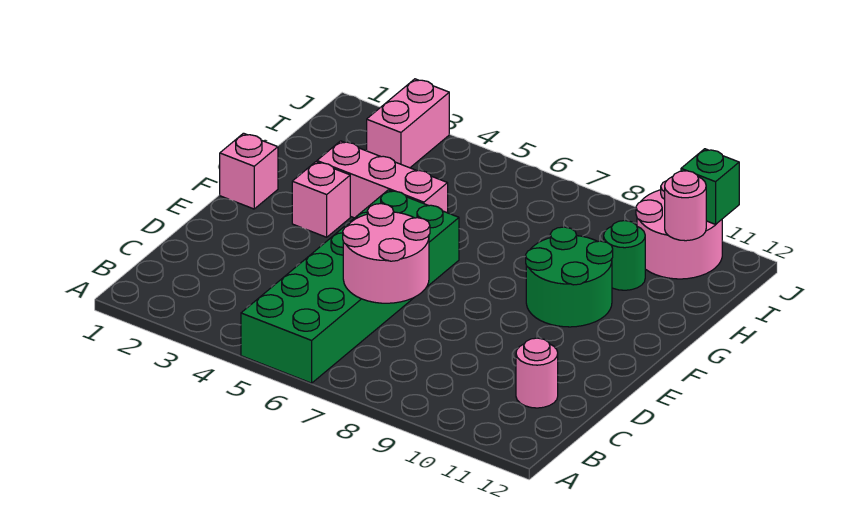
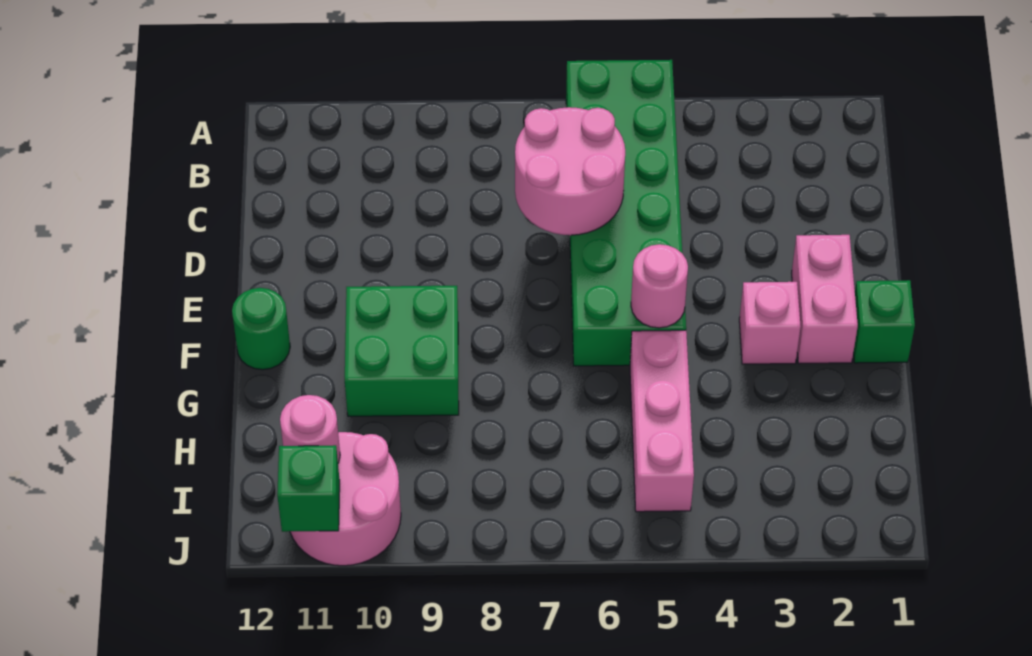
pink 1x1 round brick [516,338,558,408] -> pink 1x1 round brick moved to [631,244,688,328]
pink 1x1 brick [220,133,278,209] -> green 1x1 brick [853,280,915,363]
green 2x2 round brick [526,227,613,327] -> green 2x2 brick [345,286,459,416]
pink 1x3 brick [317,141,448,218] -> pink 1x3 brick turned to [630,330,694,512]
green 1x1 round brick [604,221,645,290] -> green 1x1 round brick moved to [232,288,290,370]
pink 1x2 brick [367,79,449,168] -> pink 1x2 brick moved to [792,235,858,364]

